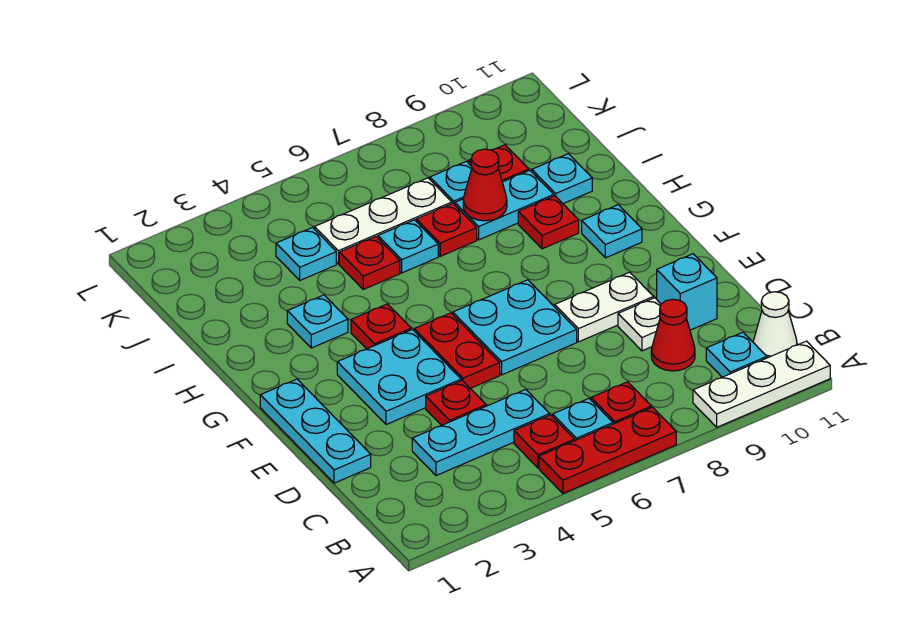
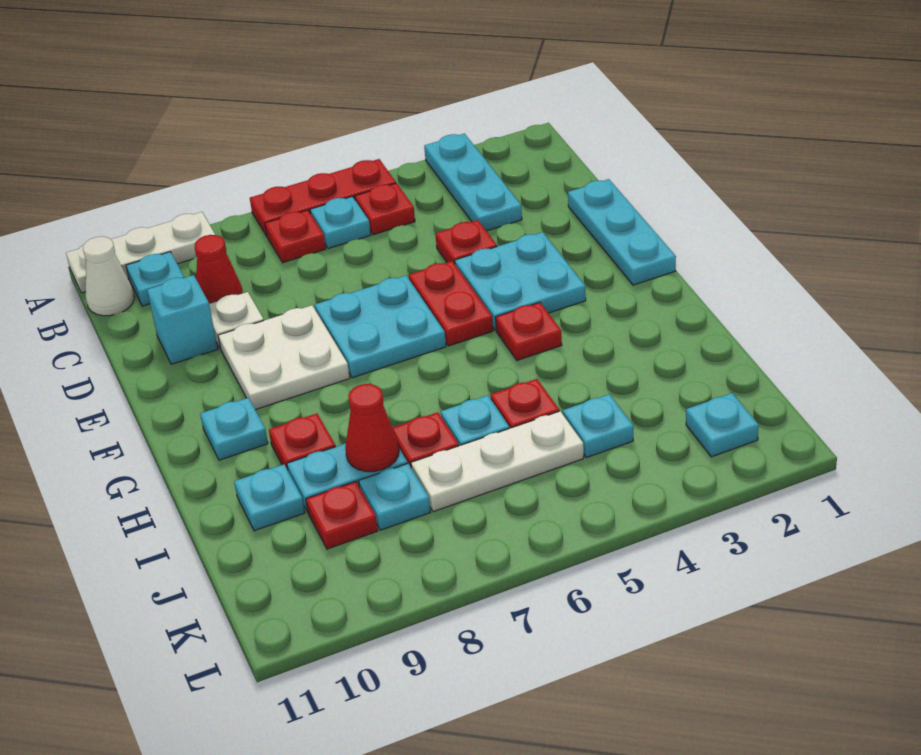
cyan 1x3 plate [412,389,550,476] -> cyan 1x3 plate turned to [424,133,522,231]
white 1x2 plate [555,272,654,342] -> white 2x2 plate [218,305,350,410]
cyan 1x1 plate [287,295,348,348] -> cyan 1x1 plate moved to [686,393,759,457]

